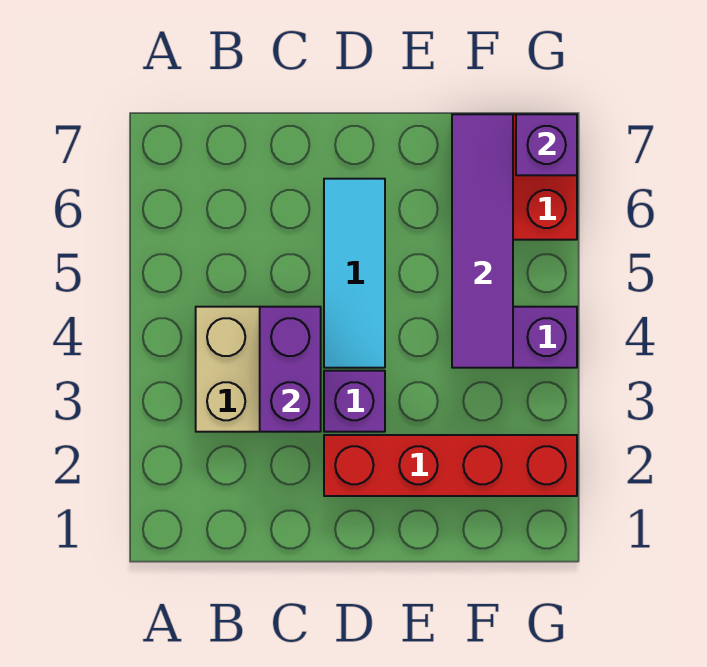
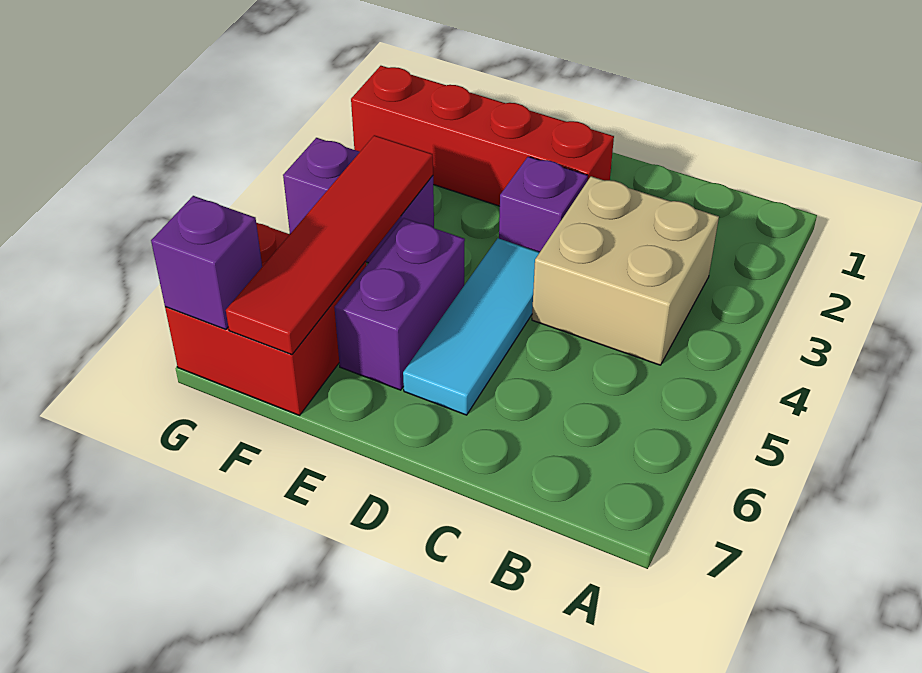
purple 1x2 brick [260,307,321,432] -> purple 1x2 brick moved to [334,218,465,390]
purple 1x4 tile [452,114,513,368] -> red 1x4 tile [226,135,433,355]

